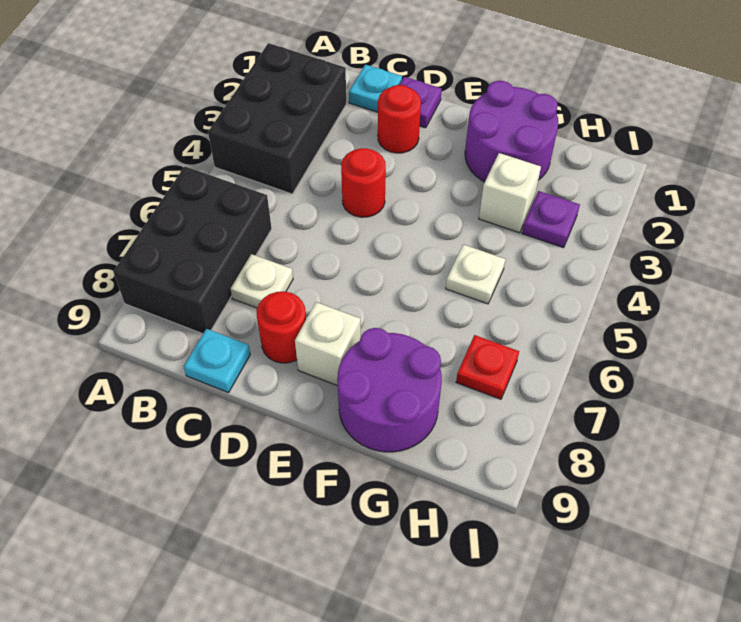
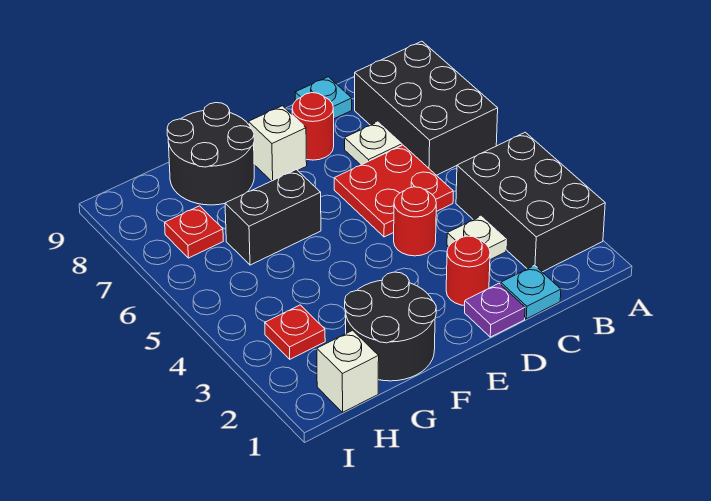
none -> red 2x2 plate [334,145,453,237]
purple 2x2 round brick [465,81,558,182] -> black 2x2 round brick [345,272,436,381]
none -> black 1x2 brick [225,170,321,265]
purple 2x2 round brick [337,328,442,452] -> black 2x2 round brick [167,103,254,205]
white 1x1 brick [479,153,541,233] -> white 1x1 brick moved to [317,330,379,412]
white 1x1 plate [446,244,505,304] -> white 1x1 plate moved to [447,216,506,260]
purple 1x1 plate [522,191,580,248] -> red 1x1 plate [265,305,325,359]

